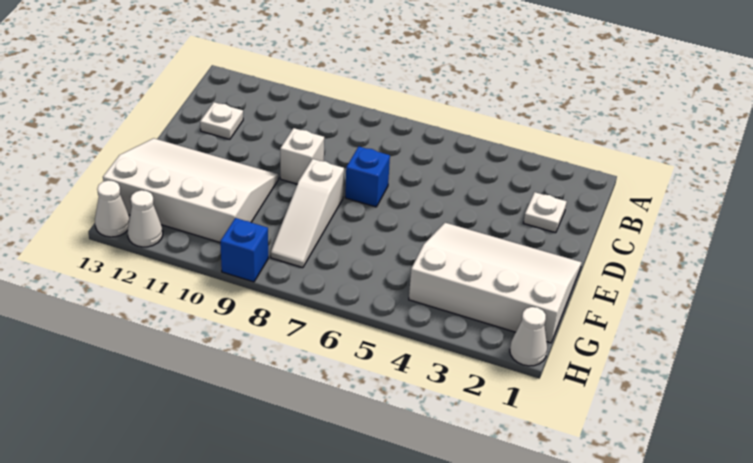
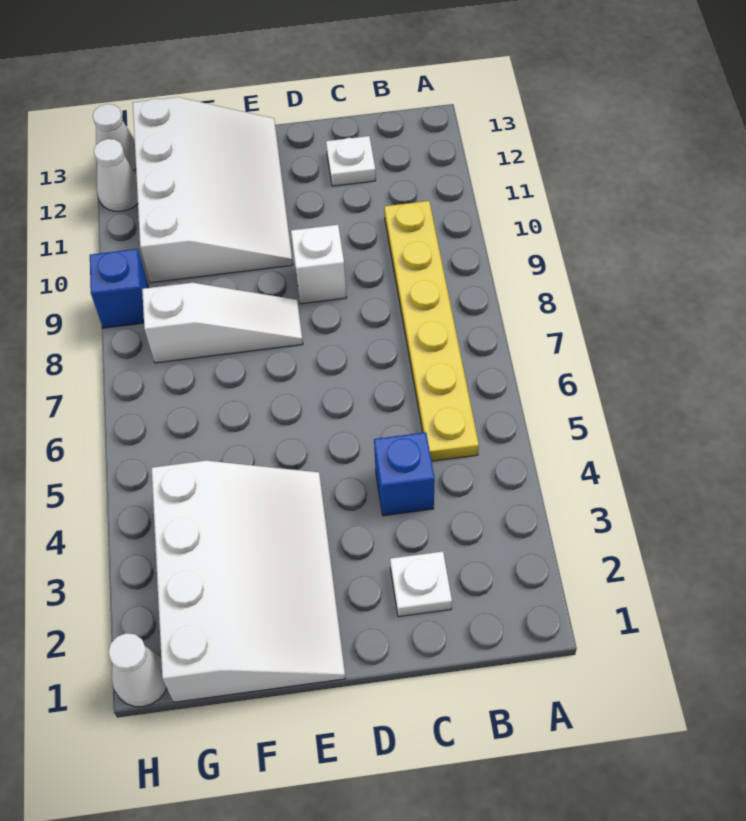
none -> yellow 1x6 plate [384,201,479,461]
blue 1x1 brick [345,146,390,207] -> blue 1x1 brick moved to [374,432,435,516]
white 1x3 slope [271,159,344,268] -> white 1x3 slope turned to [142,283,303,363]

